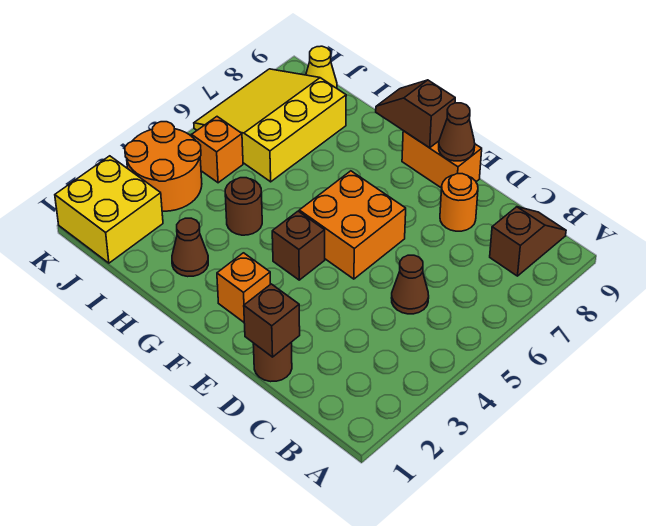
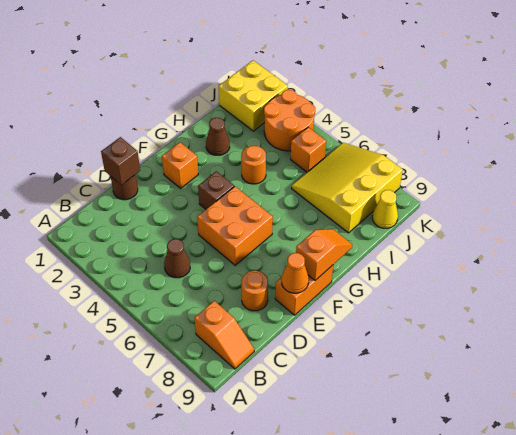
brown 1x2 slope [490,207,566,276] -> orange 1x2 slope [194,301,254,369]
brown 1x1 cone [439,103,475,161] -> orange 1x1 cone [282,253,309,293]
brown 1x2 slope [376,80,455,148] -> orange 1x2 slope [296,229,352,280]
brown 1x1 round brick [225,178,262,235] -> orange 1x1 round brick [241,146,266,184]
yellow 3x3 slope [194,69,346,182] -> yellow 3x3 slope turned to [291,143,403,233]

